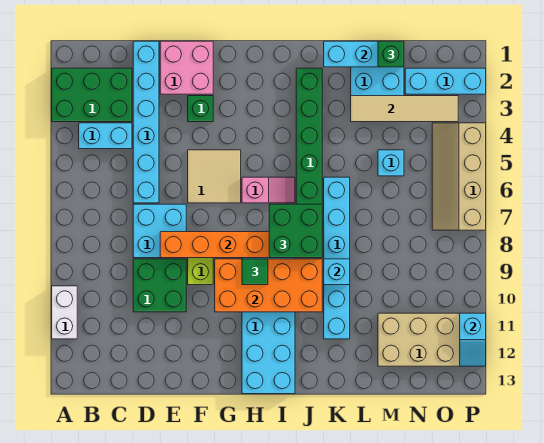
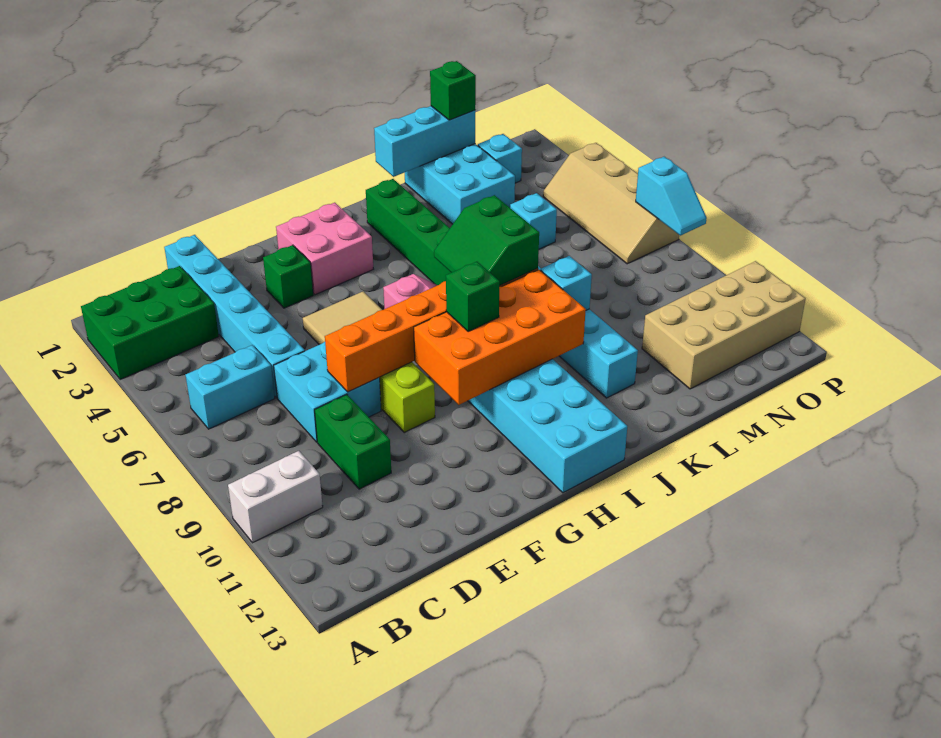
white 1x2 brick [52,286,77,339] -> white 1x2 brick turned to [228,451,323,543]
cyan 1x2 brick [79,123,132,149] -> cyan 1x2 brick moved to [186,345,275,429]
green 2x2 brick [133,259,186,312] -> green 1x2 brick [315,395,391,489]
pink 2x2 brick [160,41,213,94] -> pink 2x2 brick moved to [276,203,373,295]
green 1x1 tile [242,259,268,285] -> green 1x1 brick [446,262,499,332]
green 2x2 brick [269,204,322,258] -> green 2x2 slope [434,195,539,286]
tan 1x4 tile [351,96,458,122] -> none
cyan 1x3 brick [405,68,486,94] -> cyan 1x1 brick [478,134,522,183]
cyan 1x2 slope [460,313,486,366] -> cyan 1x2 slope moved to [636,157,707,236]

